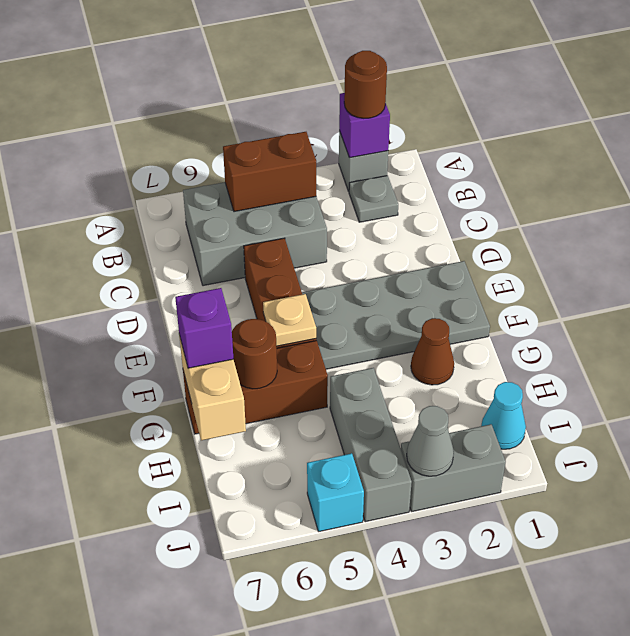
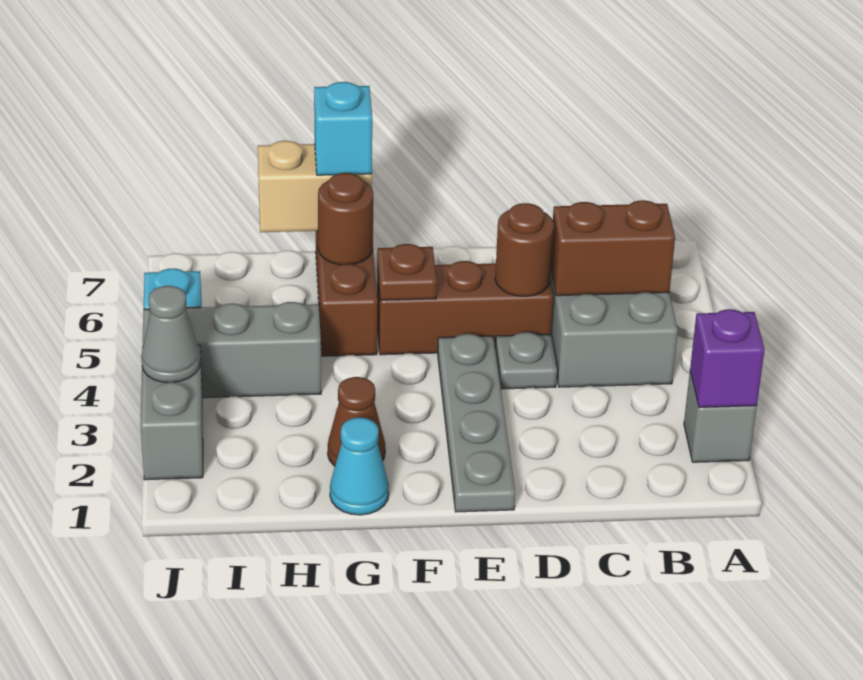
brown 1x1 round brick [344,51,387,118] -> brown 1x1 round brick moved to [495,203,554,296]
grey 1x1 plate [349,176,398,222] -> grey 1x1 plate moved to [495,332,557,389]
brown 1x2 brick [223,132,316,212] -> brown 1x2 brick turned to [551,200,675,296]
grey 2x4 plate [302,261,490,369] -> grey 1x4 plate [438,334,515,512]
tan 1x1 plate [263,294,316,346] -> brown 1x1 plate [377,244,437,300]
purple 1x1 brick [175,288,233,368] -> cyan 1x1 brick [314,82,372,175]
cyan 1x1 cone [481,382,526,449] -> cyan 1x1 cone moved to [330,418,389,515]

